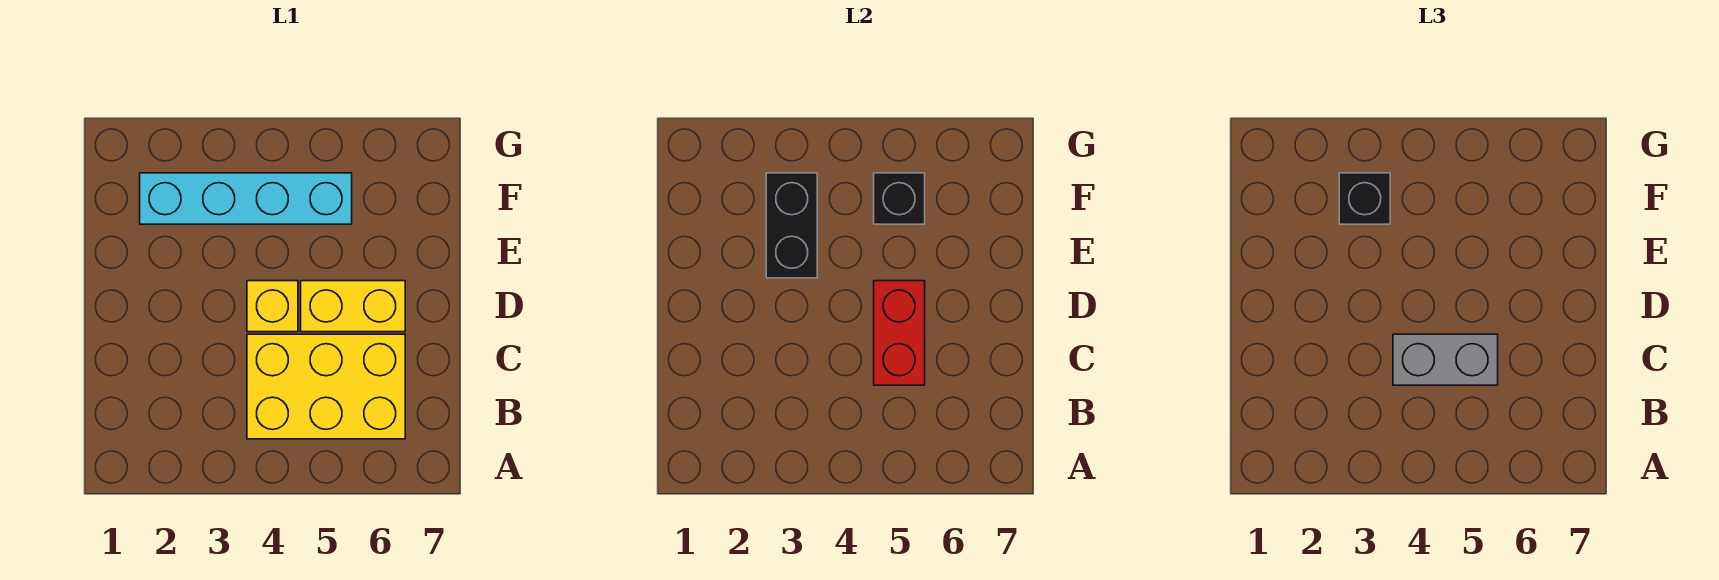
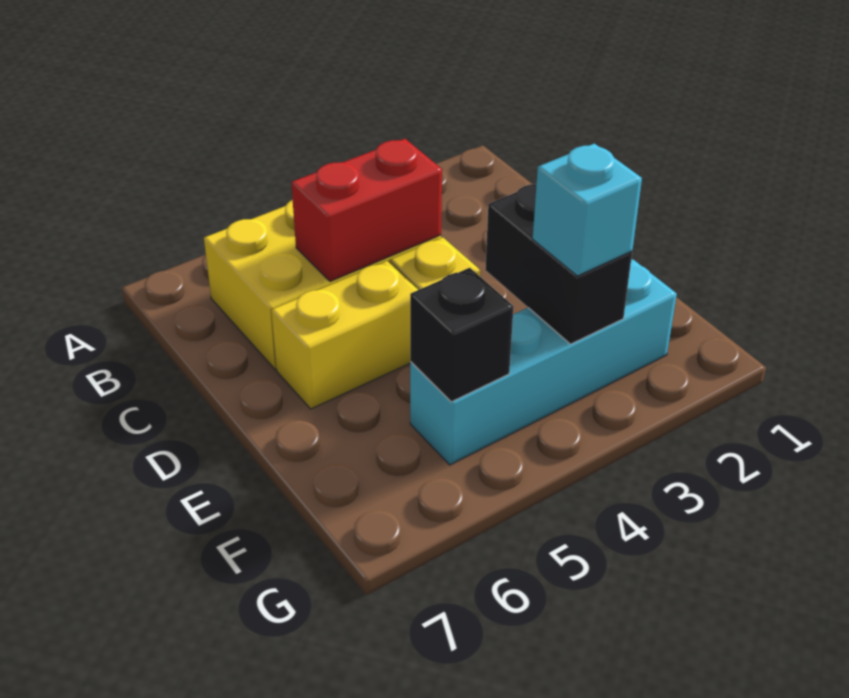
grey 1x2 brick [1393,334,1498,385] -> none
red 1x2 brick [874,281,925,385] -> red 1x2 brick turned to [291,139,442,281]
black 1x1 brick [1339,173,1390,224] -> cyan 1x1 brick [533,144,642,276]

